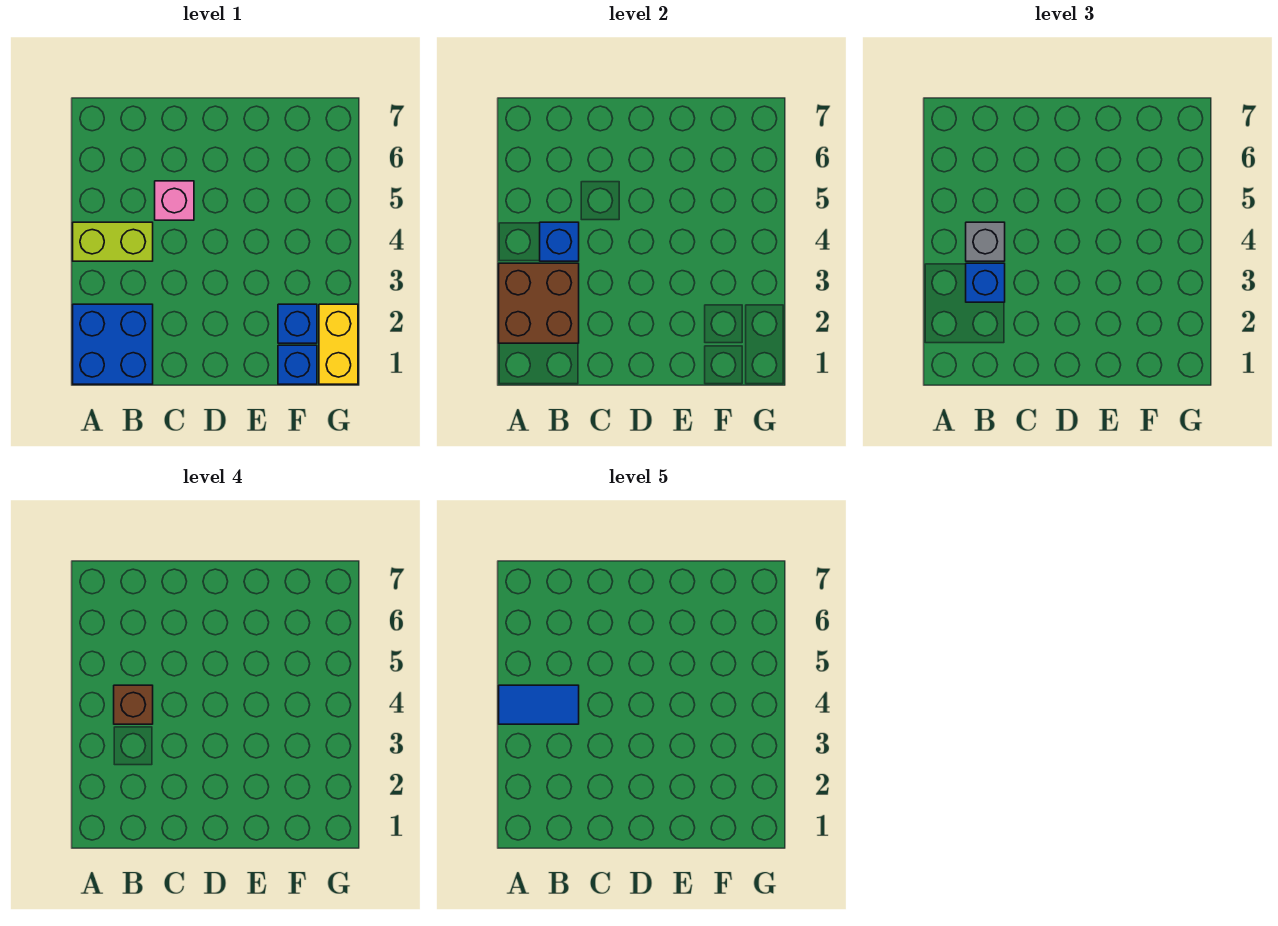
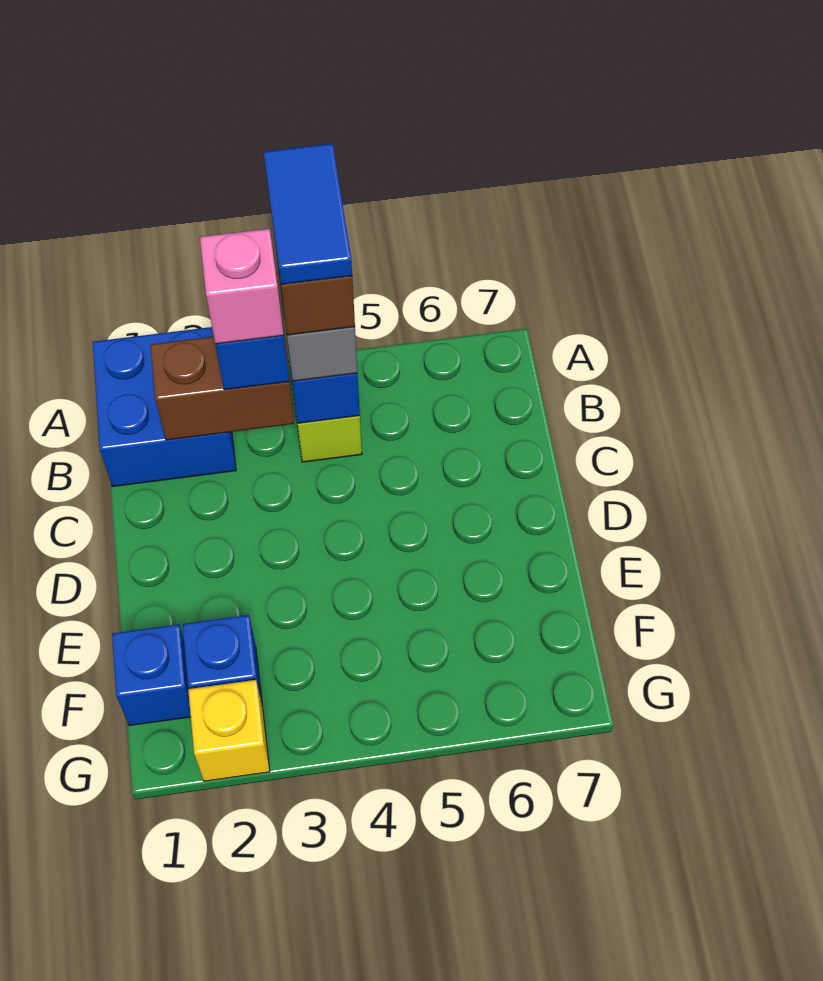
brown 2x2 brick [499,263,579,343] -> brown 1x2 brick [150,337,294,440]
pink 1x1 brick [155,181,194,220] -> pink 1x1 brick moved to [200,229,284,344]
yellow 1x2 brick [319,304,358,384] -> yellow 1x1 brick [188,680,270,781]

